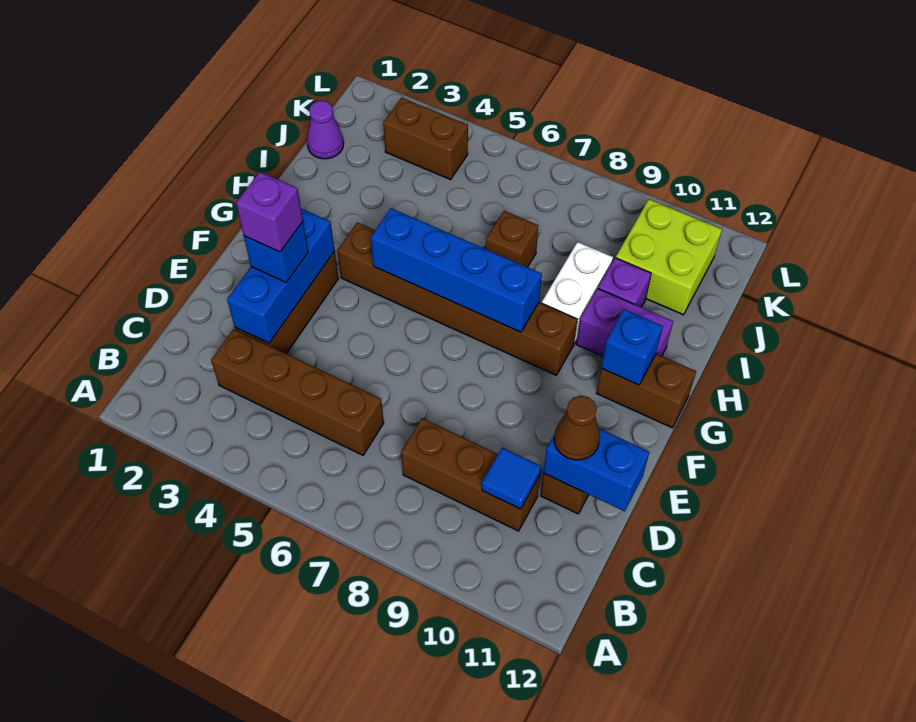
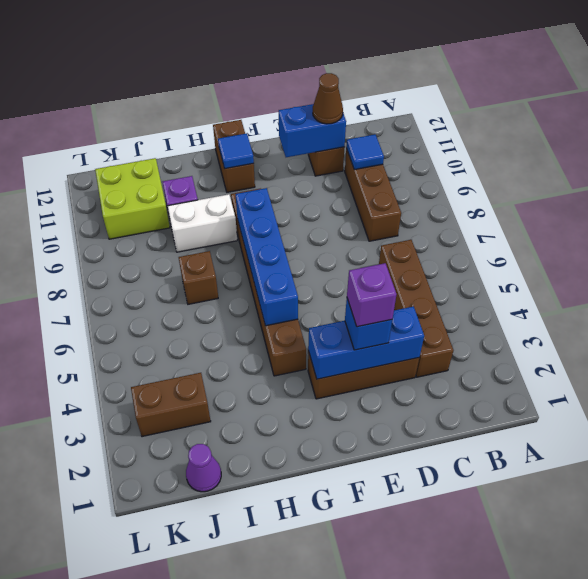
blue 1x2 brick [543,429,649,511] -> blue 1x2 brick turned to [279,104,346,157]
blue 1x1 brick [601,309,663,385] -> blue 1x1 tile [218,133,254,169]
purple 1x2 brick [576,289,673,356] -> none
brown 1x2 brick [383,98,468,180] -> brown 1x2 brick turned to [131,373,211,437]

